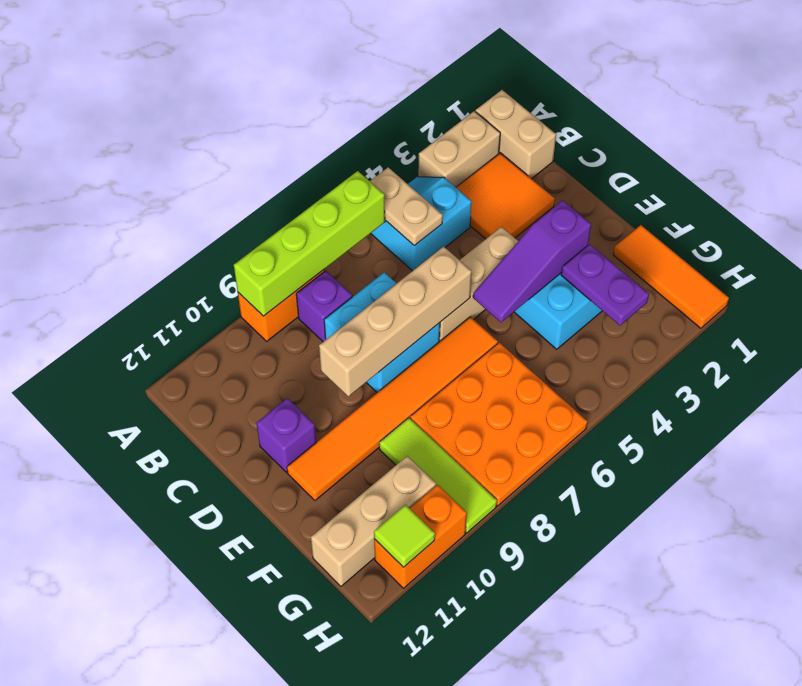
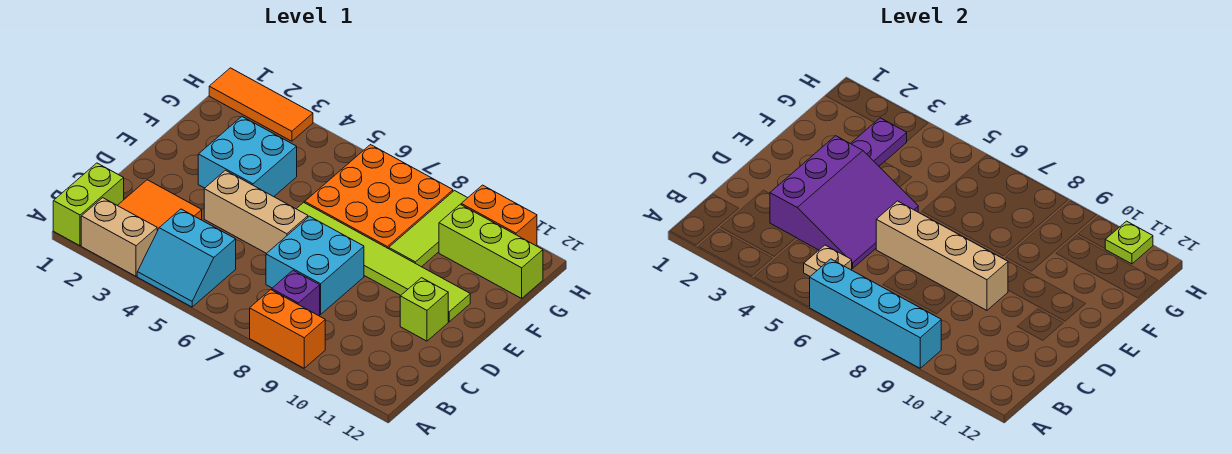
tan 1x2 brick [475,90,556,179] -> lime 1x2 brick [53,163,124,246]
tan 1x2 plate [370,167,443,246] -> tan 1x1 plate [804,245,852,276]
lime 1x4 brick [234,171,385,316] -> cyan 1x4 brick [810,259,941,368]
purple 1x1 brick [256,398,316,472] -> lime 1x1 brick [400,278,448,341]
purple 1x3 slope [473,200,591,322] -> purple 3x3 slope [770,136,918,268]
orange 1x6 tile [287,317,498,500] -> lime 1x6 tile [297,203,470,322]
orange 1x3 tile [613,225,729,328] -> orange 1x3 tile turned to [209,68,313,141]
tan 1x3 brick [311,456,436,586] -> lime 1x3 brick [439,204,543,298]
lime 1x1 tile [374,505,435,567] -> lime 1x1 plate [1105,221,1153,264]

